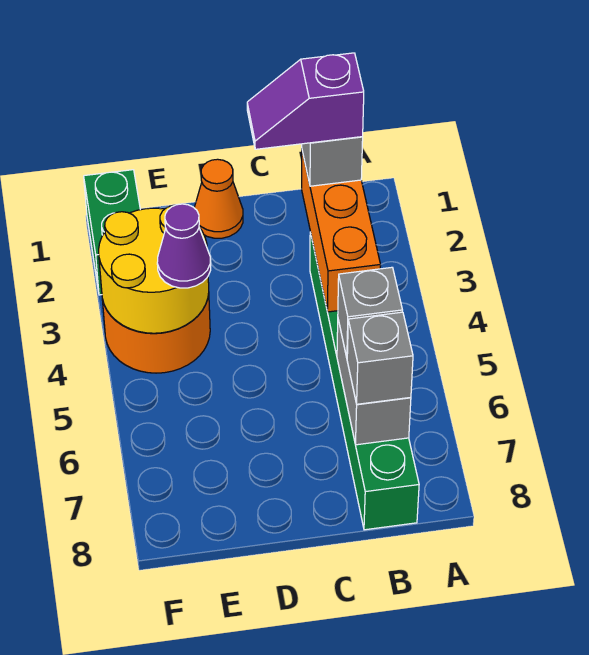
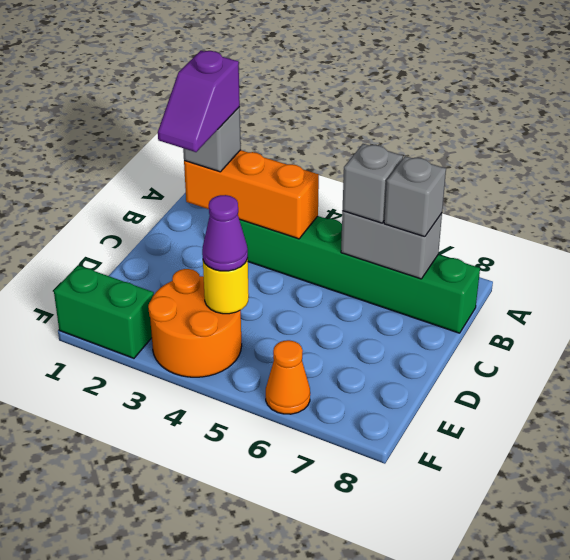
orange 1x1 cone [194,159,243,238] -> orange 1x1 cone moved to [266,340,310,414]
yellow 2x2 round brick [99,205,209,333] -> yellow 1x1 round brick [203,259,249,314]

